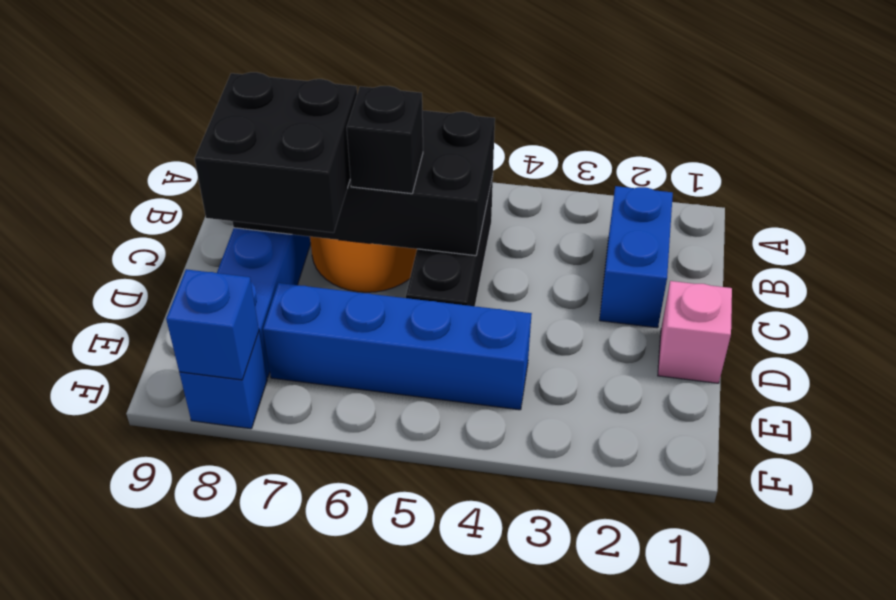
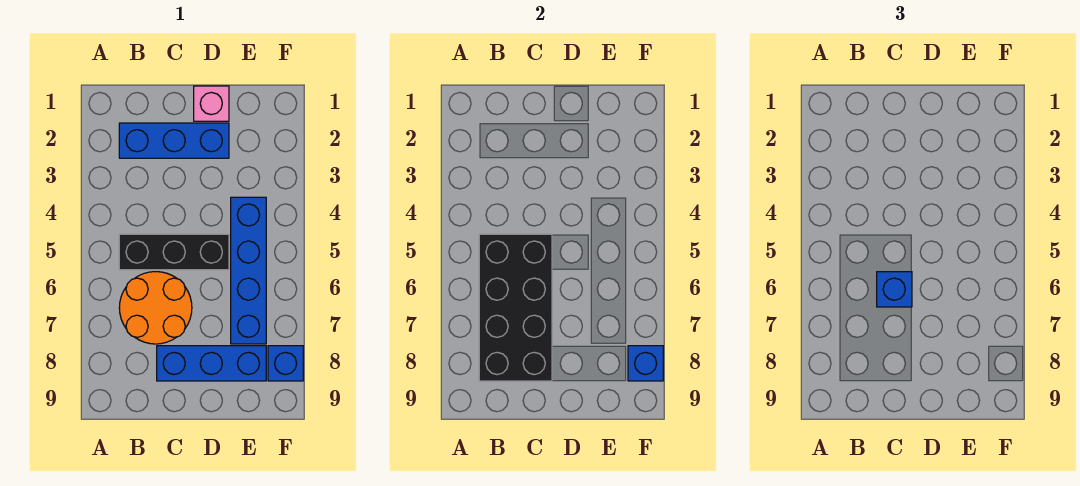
blue 1x2 brick [600,186,673,328] -> blue 1x3 brick [119,123,229,158]
black 1x1 brick [347,86,423,194] -> blue 1x1 brick [877,272,912,307]
black 2x2 brick [195,72,357,233] -> none

